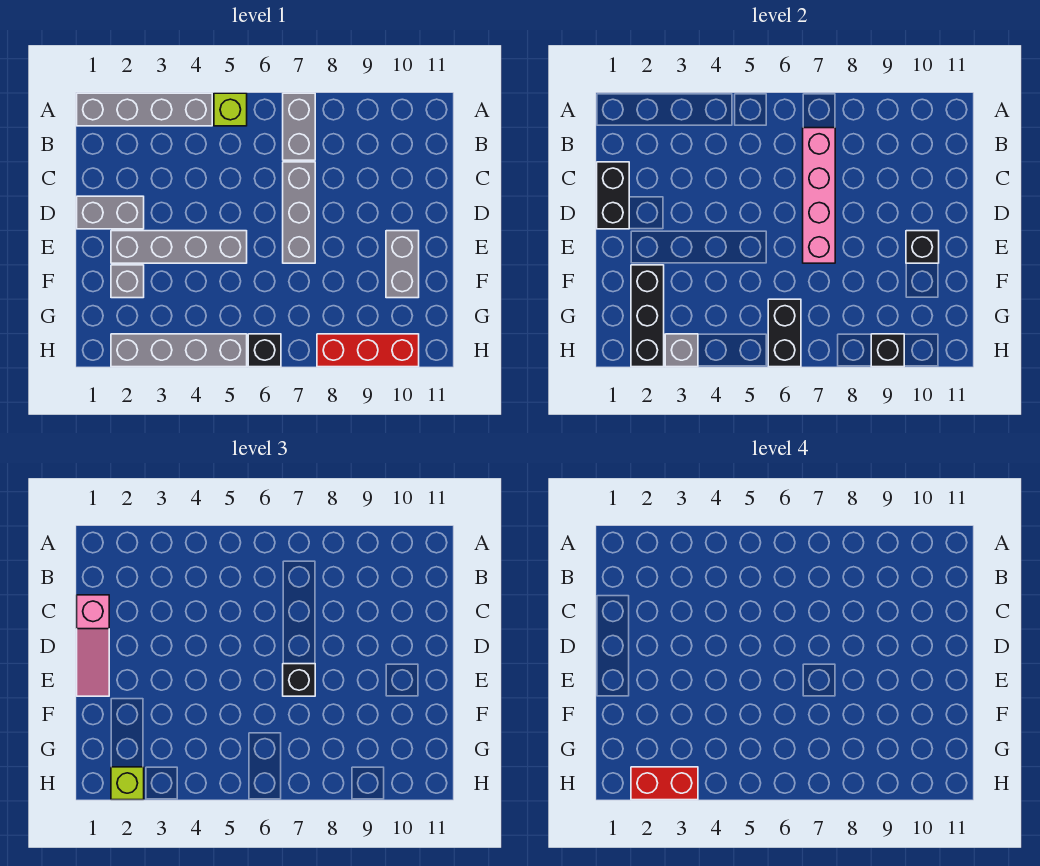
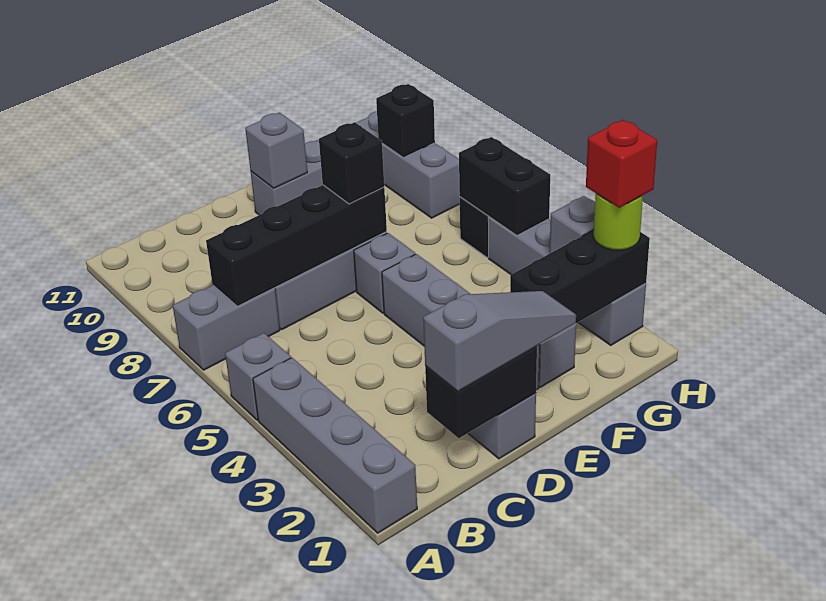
lime 1x1 brick [214,93,247,126] -> grey 1x1 brick [225,333,291,420]
pink 1x4 brick [803,128,835,263] -> black 1x4 brick [206,185,387,306]
pink 1x3 slope [77,595,109,696] -> grey 1x3 slope [423,291,576,391]
none -> grey 1x1 brick [354,233,415,313]
black 1x1 brick [906,231,939,263] -> grey 1x1 brick [245,113,307,188]
black 1x2 brick [768,299,801,367] -> black 1x2 brick turned to [459,137,550,236]
lime 1x1 brick [111,767,144,800] -> lime 1x1 round brick [594,194,643,250]
red 1x2 brick [631,767,698,800] -> red 1x1 brick [586,120,657,208]
red 1x3 brick [317,334,419,367] -> grey 1x3 brick [357,111,460,218]

